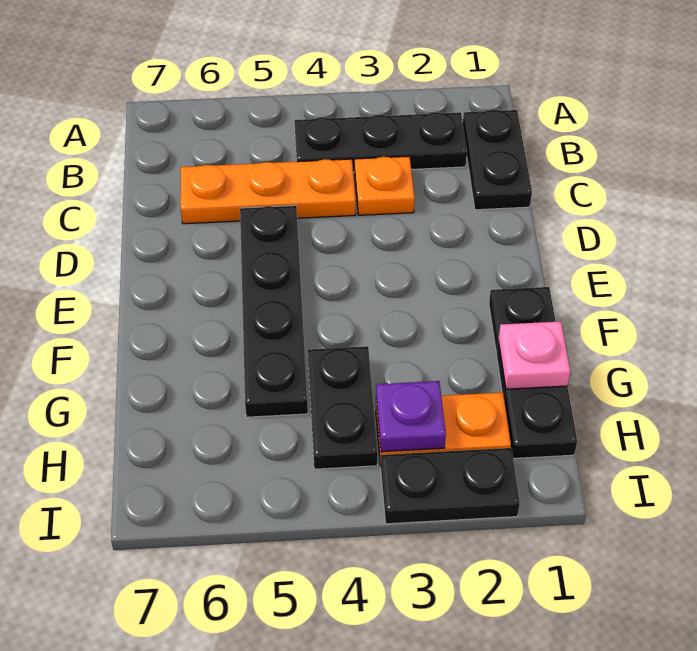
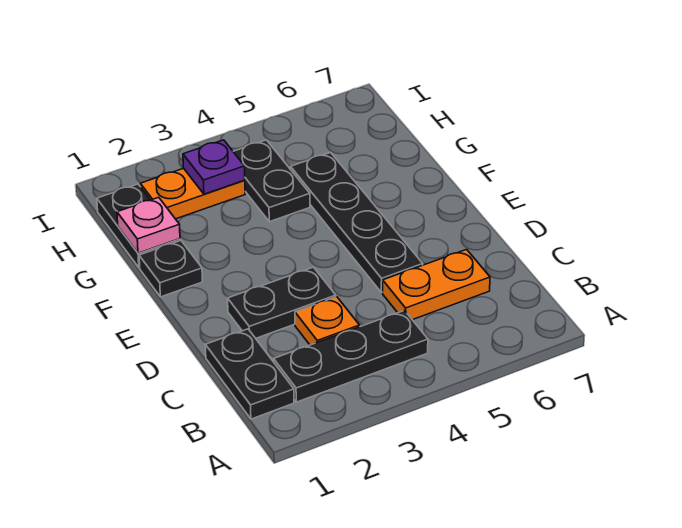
orange 1x3 plate [180,159,356,224] -> orange 1x2 plate [383,249,490,320]
black 1x2 plate [381,448,520,524] -> black 1x2 plate moved to [228,267,336,338]

